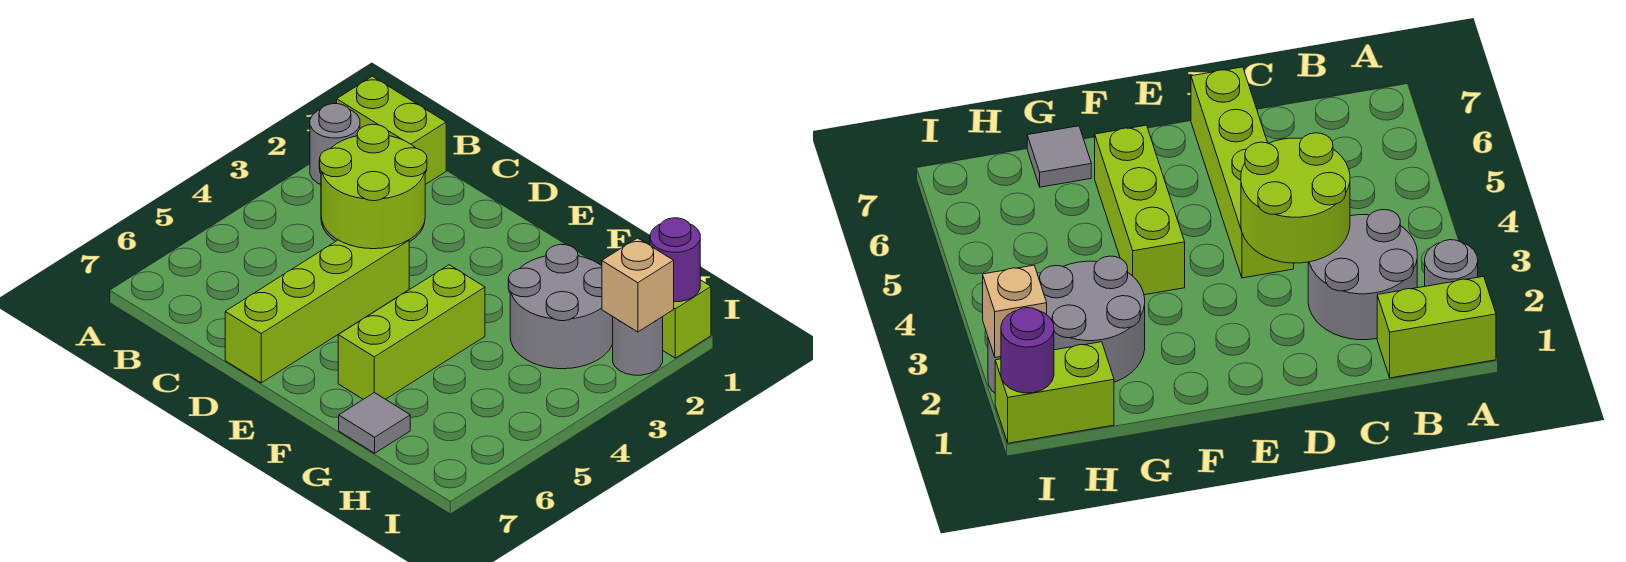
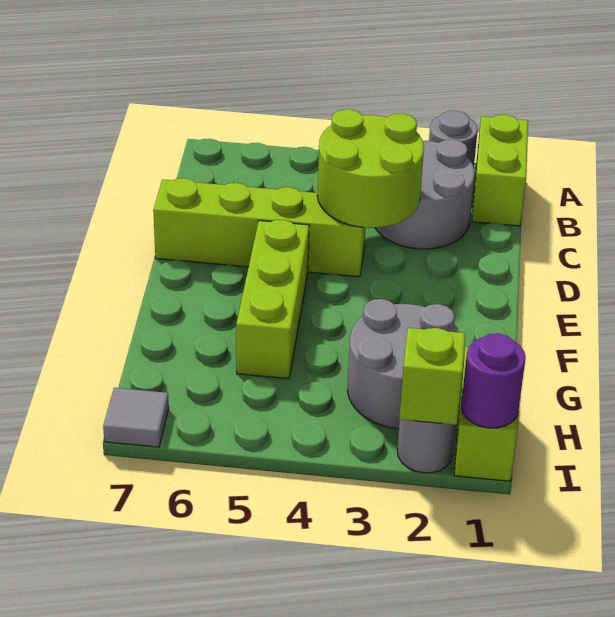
lime 1x3 brick [338,265,485,399] -> lime 1x3 brick turned to [236,220,309,379]
grey 1x1 tile [339,393,410,453] -> grey 1x1 tile moved to [103,388,169,447]
tan 1x1 brick [602,238,674,332] -> lime 1x1 brick [399,328,465,425]

